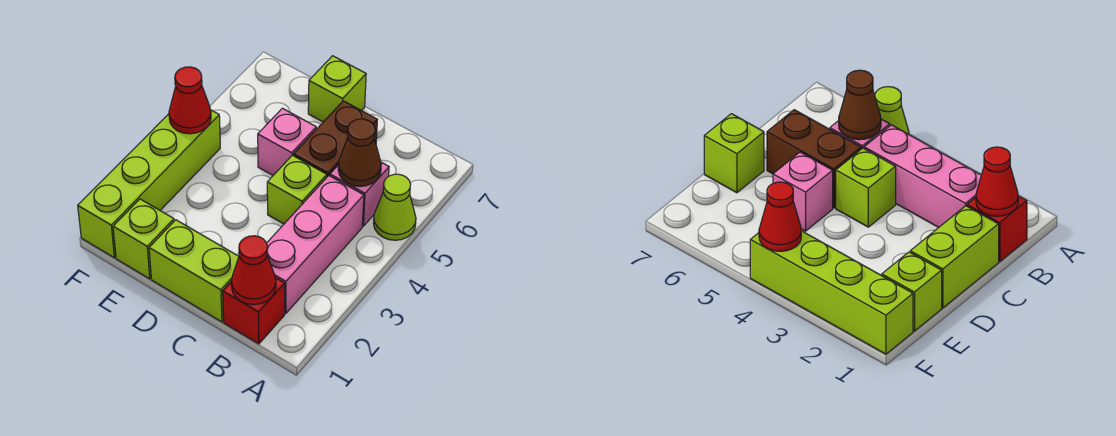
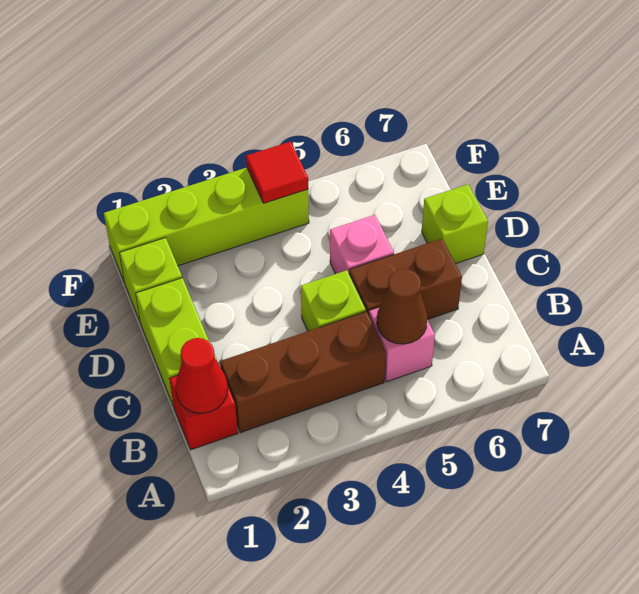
lime 1x1 cone [374,174,416,240] -> none
pink 1x3 brick [267,176,364,314] -> brown 1x3 brick [220,312,386,433]
red 1x1 cone [169,67,211,134] -> red 1x1 tile [246,142,308,203]

